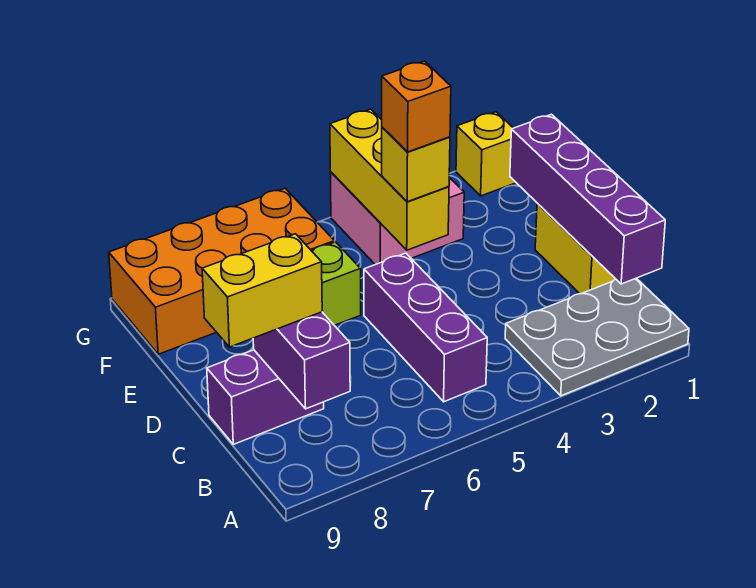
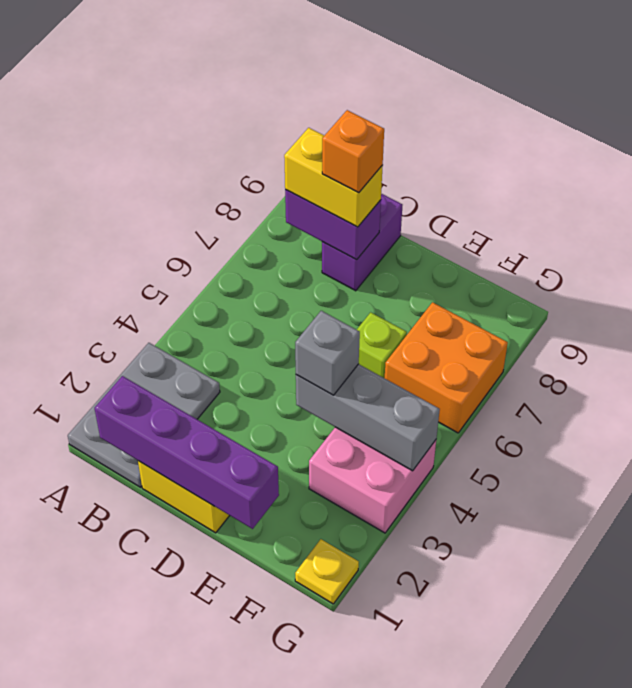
purple 1x3 brick [364,253,487,402] -> none
yellow 1x2 brick [202,234,322,347] -> yellow 1x2 brick turned to [284,128,383,227]
yellow 1x3 brick [330,109,449,250] -> grey 1x3 brick [296,364,440,471]
yellow 1x1 brick [382,127,450,202] -> grey 1x1 brick [295,311,360,395]
orange 1x1 brick [382,61,451,152] -> orange 1x1 brick moved to [322,110,384,193]
orange 2x4 brick [109,188,334,354] -> orange 2x2 brick [385,302,508,433]
yellow 1x1 brick [456,112,516,196] -> yellow 1x1 plate [295,539,359,604]

